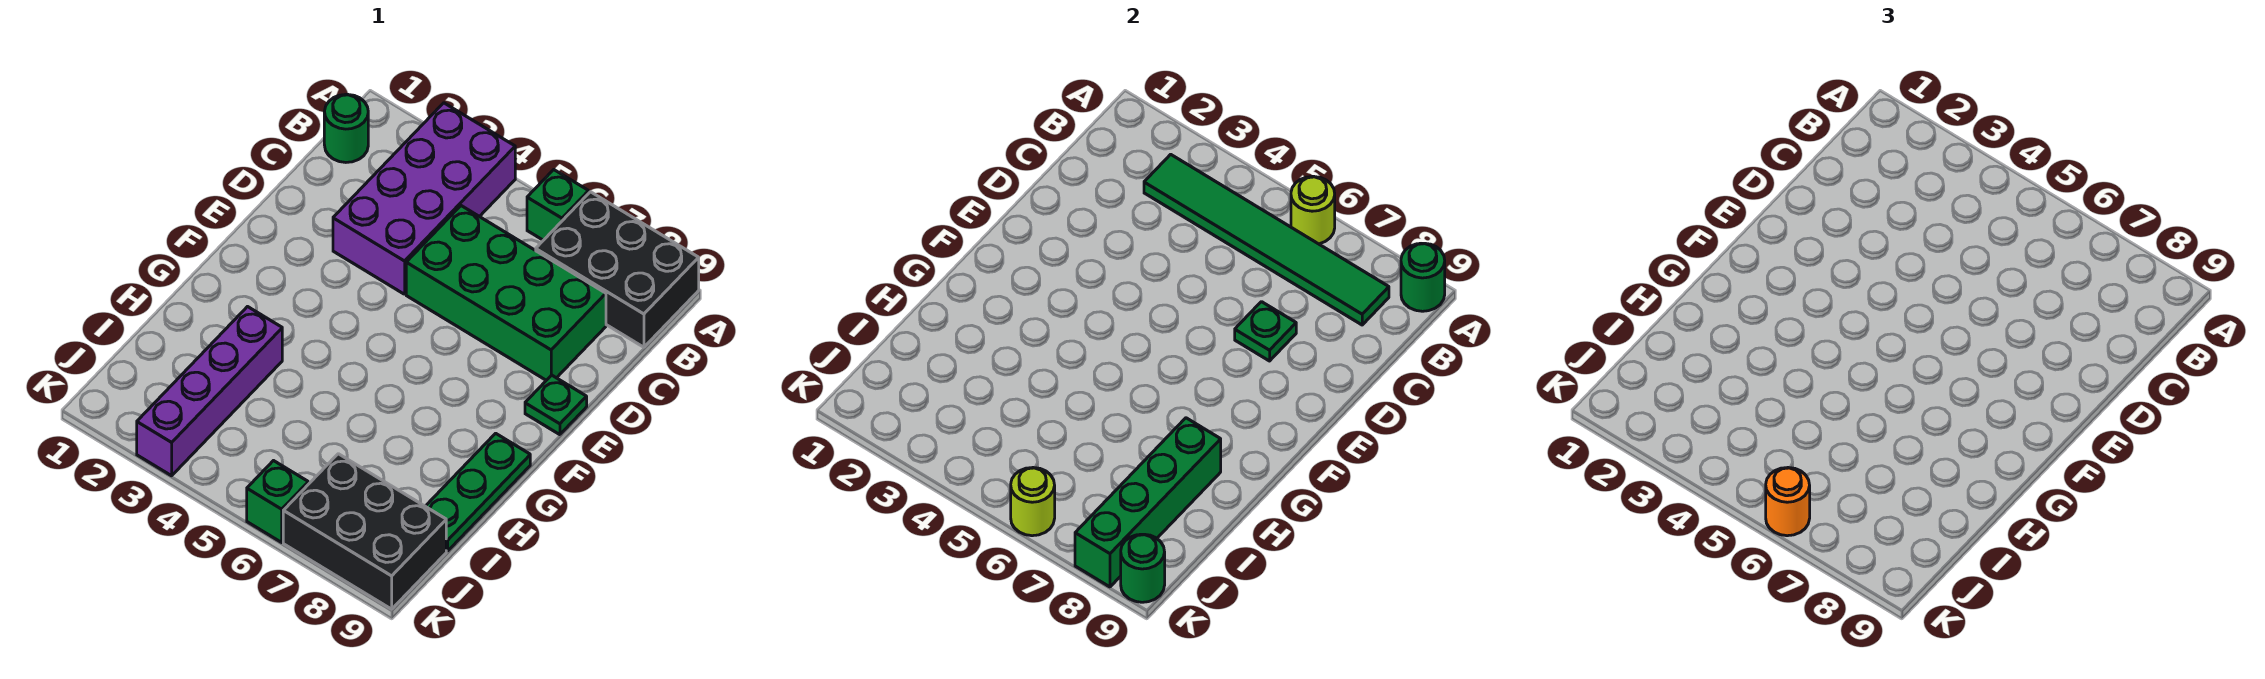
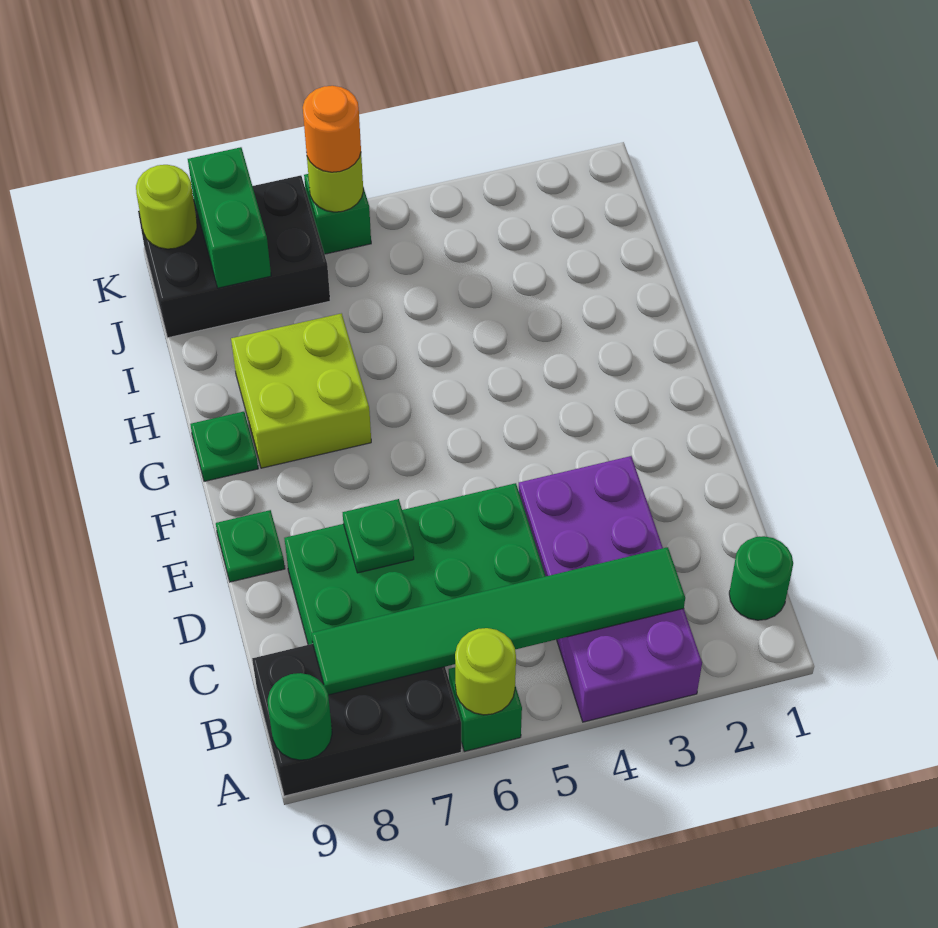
none -> lime 2x2 brick [231,313,371,468]
green 1x3 plate [425,433,530,551] -> green 1x1 plate [190,412,258,481]
purple 1x4 brick [137,307,282,476] -> none
green 1x4 brick [1075,418,1221,587] -> green 1x2 brick [188,147,271,288]
green 1x1 round brick [1121,534,1165,602] -> lime 1x1 round brick [136,165,197,249]

